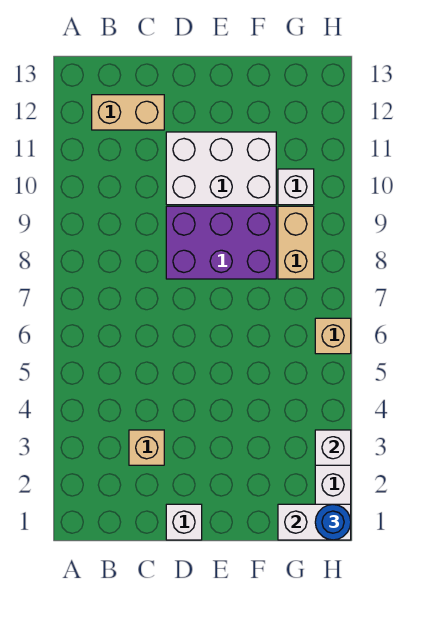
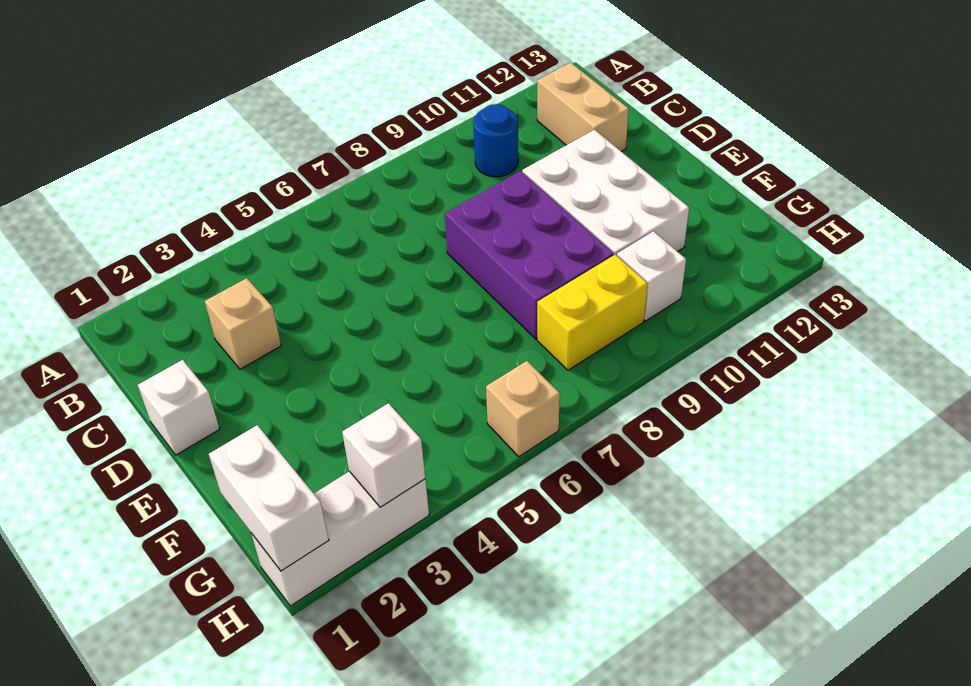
tan 1x2 brick [278,206,314,279] -> yellow 1x2 brick [537,255,648,370]
blue 1x1 round brick [315,504,351,540] -> blue 1x1 round brick moved to [473,104,518,177]

